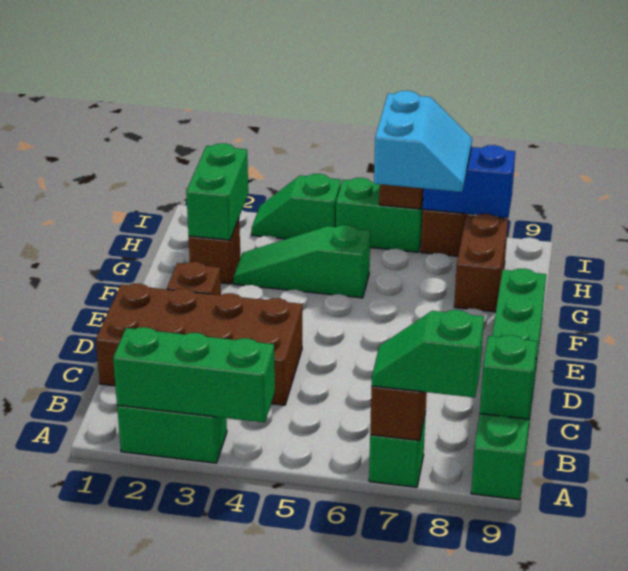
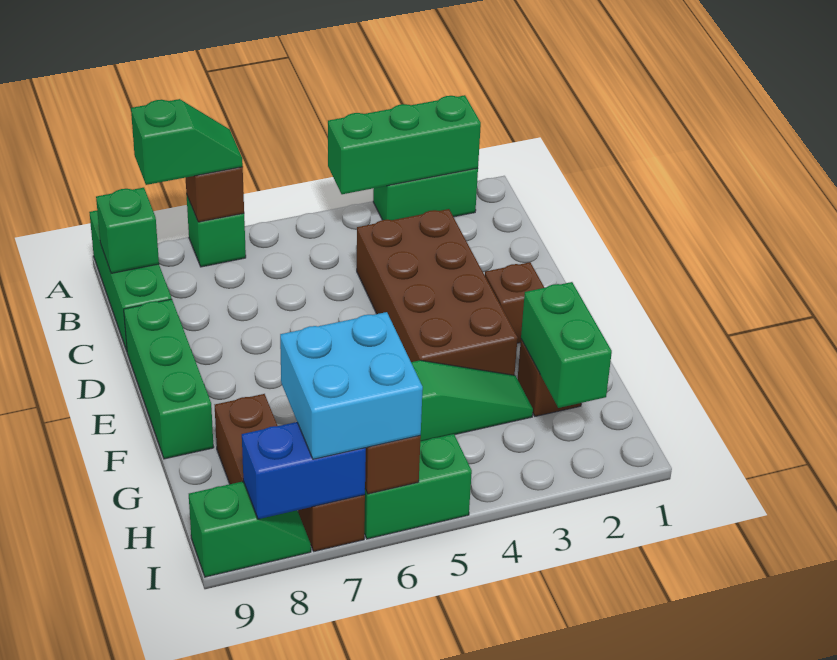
brown 2x4 brick [96,284,302,405] -> brown 2x4 brick turned to [357,209,518,375]
cyan 2x2 slope [374,91,472,192] -> cyan 2x2 brick [280,312,423,459]
green 1x2 slope [252,174,341,239] -> green 1x2 slope moved to [189,482,311,577]

